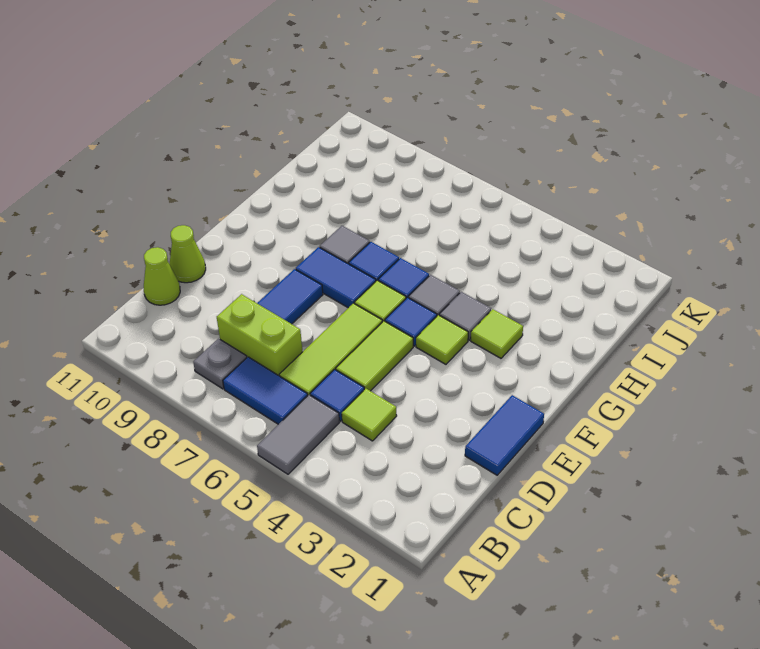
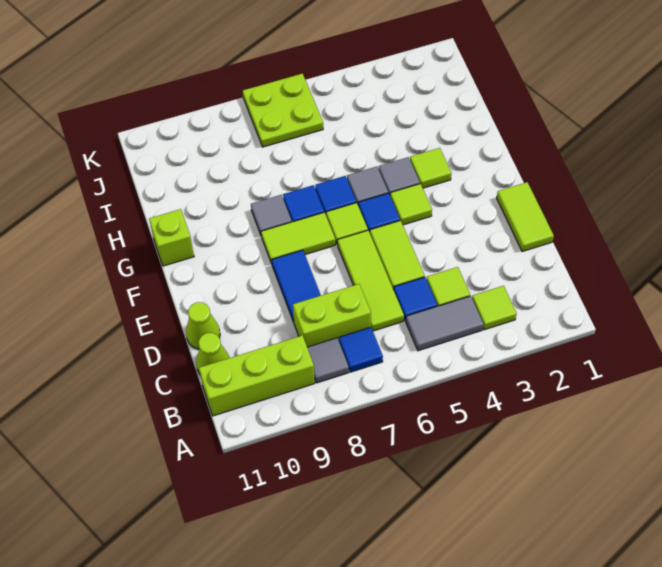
grey 1x2 tile [257,395,339,474] -> grey 1x2 tile turned to [406,296,484,351]
none -> lime 1x1 tile [472,286,517,330]
blue 1x2 tile [223,357,308,424] -> blue 1x1 tile [339,327,383,372]
grey 1x1 plate [193,339,247,389] -> grey 1x1 tile [307,338,349,383]
none -> lime 1x3 brick [199,335,315,416]
blue 1x2 tile [465,395,544,475] -> lime 1x2 tile [497,182,554,252]
blue 1x2 tile [296,247,376,308] -> lime 1x2 tile [261,212,335,264]
none -> lime 1x1 brick [149,209,194,266]
none -> lime 2x2 plate [243,74,323,147]

